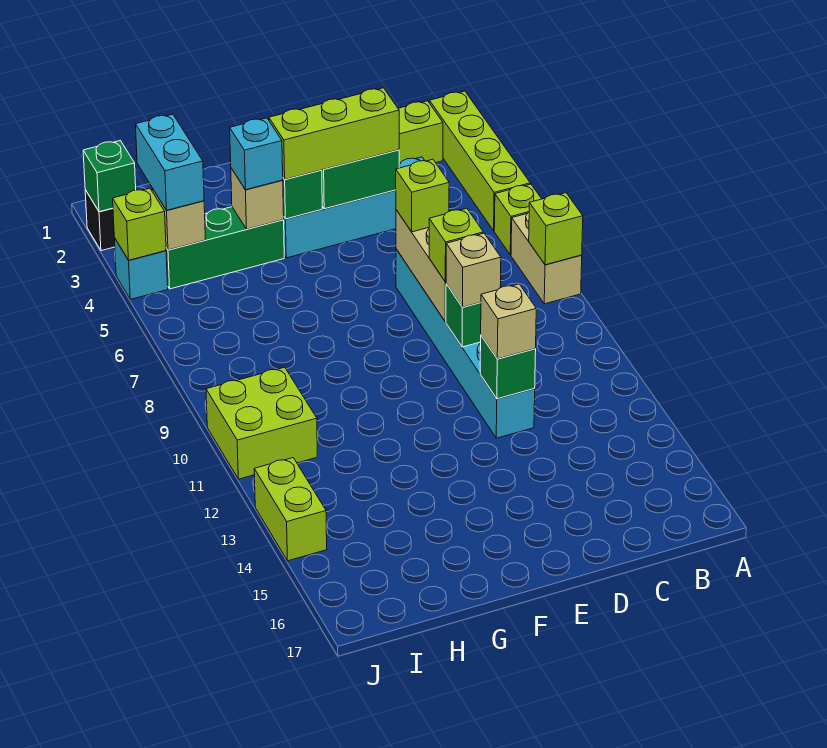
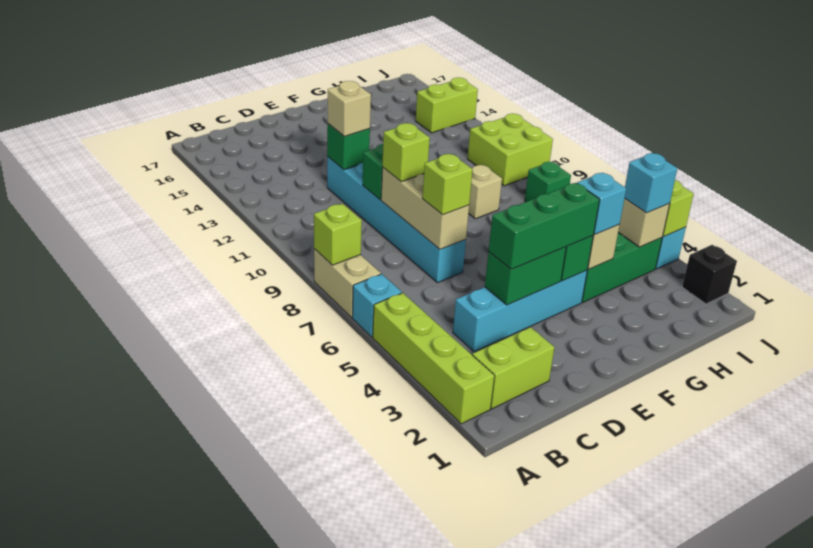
lime 1x1 brick [494,184,541,255] -> cyan 1x1 brick [352,274,402,337]
lime 1x3 brick [269,88,399,179] -> green 1x3 brick [489,183,600,269]
tan 1x1 brick [446,233,501,307] -> tan 1x1 brick moved to [468,165,502,219]
cyan 1x2 brick [136,114,204,210] -> cyan 1x1 brick [625,153,677,213]
green 1x1 brick [83,141,136,212] -> green 1x1 brick moved to [525,162,571,202]
lime 1x2 brick [254,458,327,561] -> lime 1x2 brick turned to [416,77,478,133]

